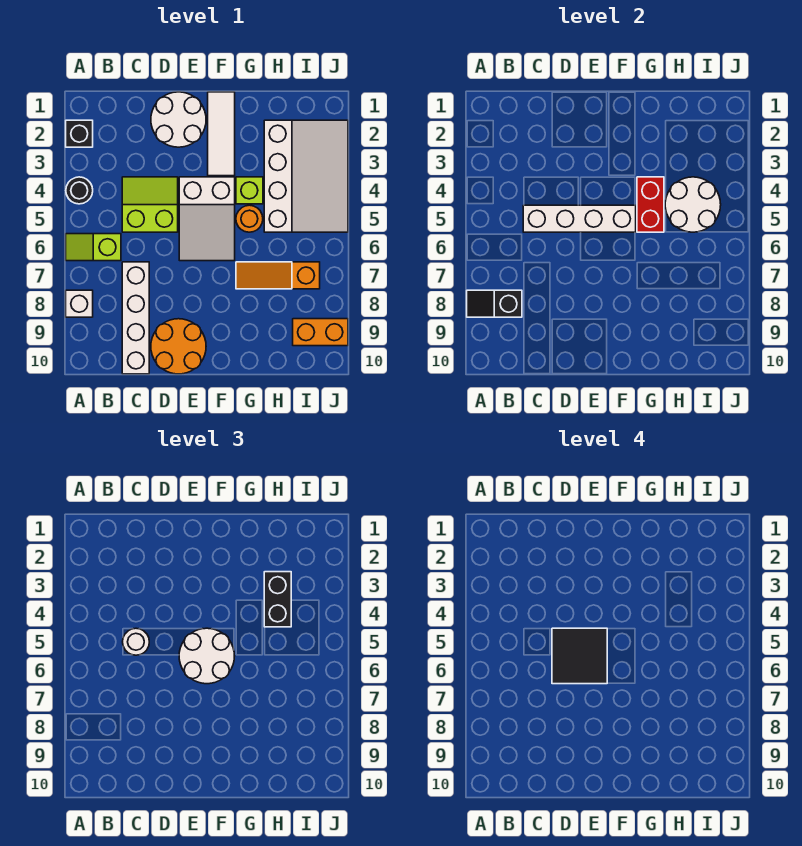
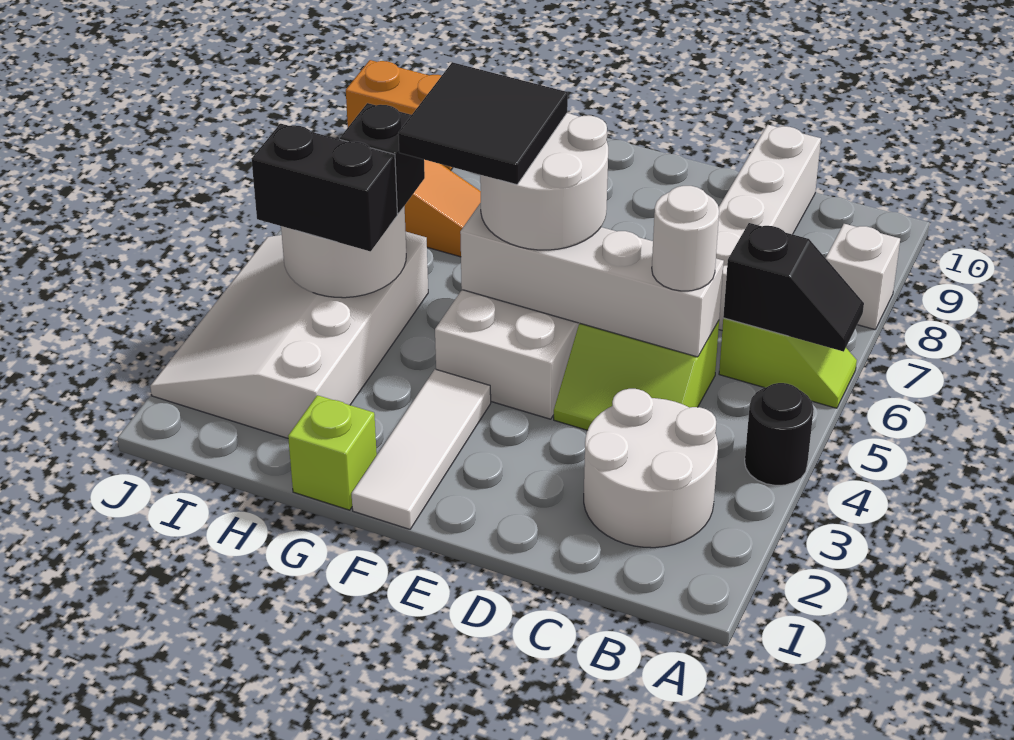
black 1x1 brick [66,120,93,147] -> black 1x1 brick moved to [340,103,425,213]
black 1x2 slope [467,290,522,317] -> black 1x2 slope moved to [723,223,864,352]
white 2x2 round brick [151,92,206,147] -> white 2x2 round brick moved to [584,389,718,548]
black 2x2 tile [552,628,607,684] -> black 2x2 tile moved to [398,62,568,185]
orange 2x2 round brick [151,319,206,374] -> none
lime 1x1 brick [236,177,263,204] -> lime 1x1 brick moved to [288,395,377,510]
red 1x2 brick [637,177,664,232] -> none
orange 1x1 round brick [236,205,263,232] -> none
black 1x2 brick [264,572,291,627] -> black 1x2 brick turned to [252,124,397,251]

